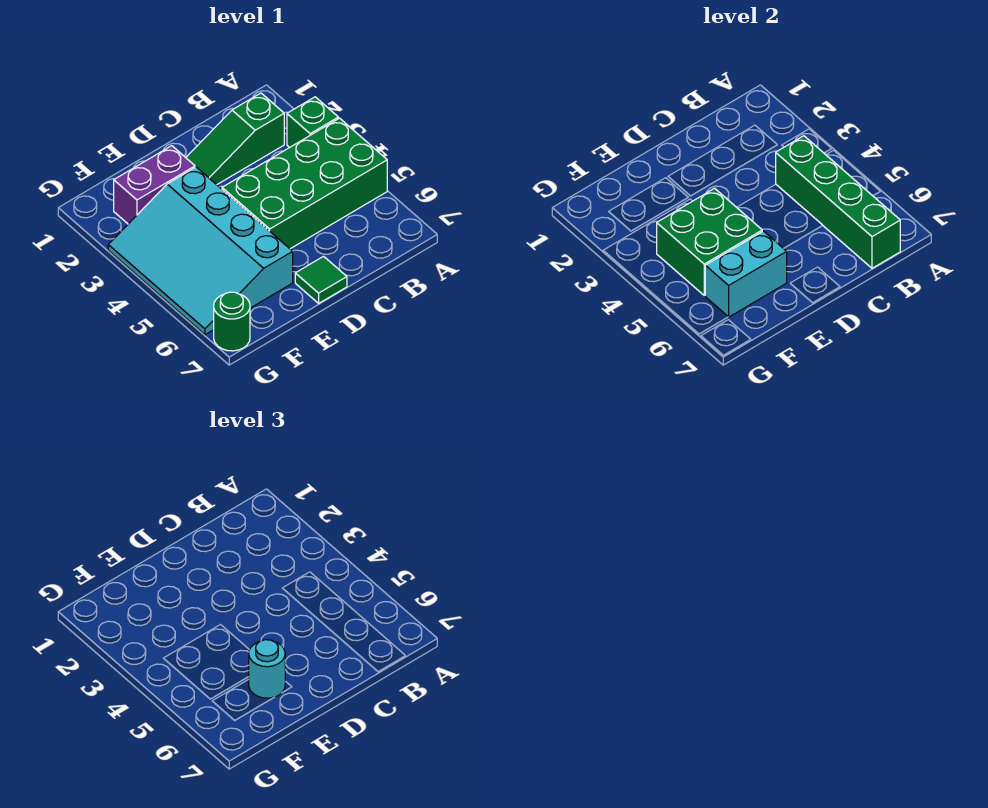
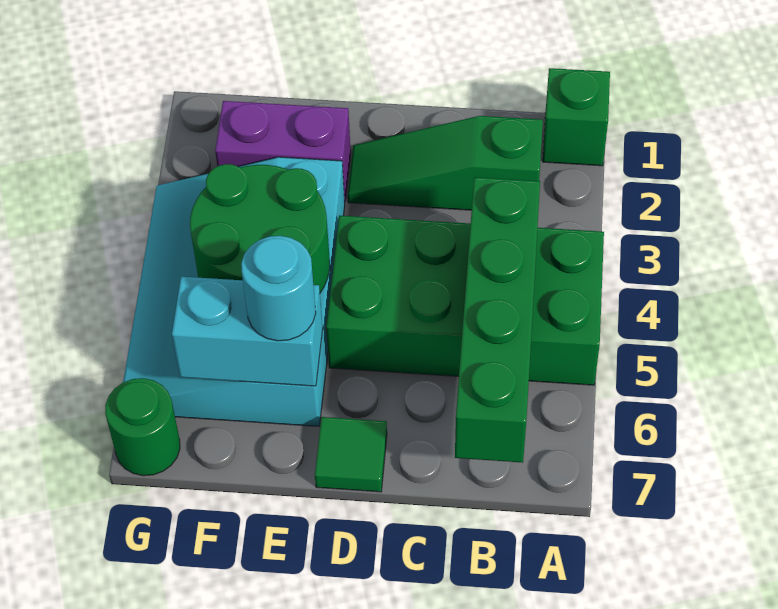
green 1x1 brick [287,97,338,148] -> green 1x1 brick moved to [543,68,610,166]
green 2x2 brick [657,188,762,295] -> green 2x2 round brick [190,164,330,293]

